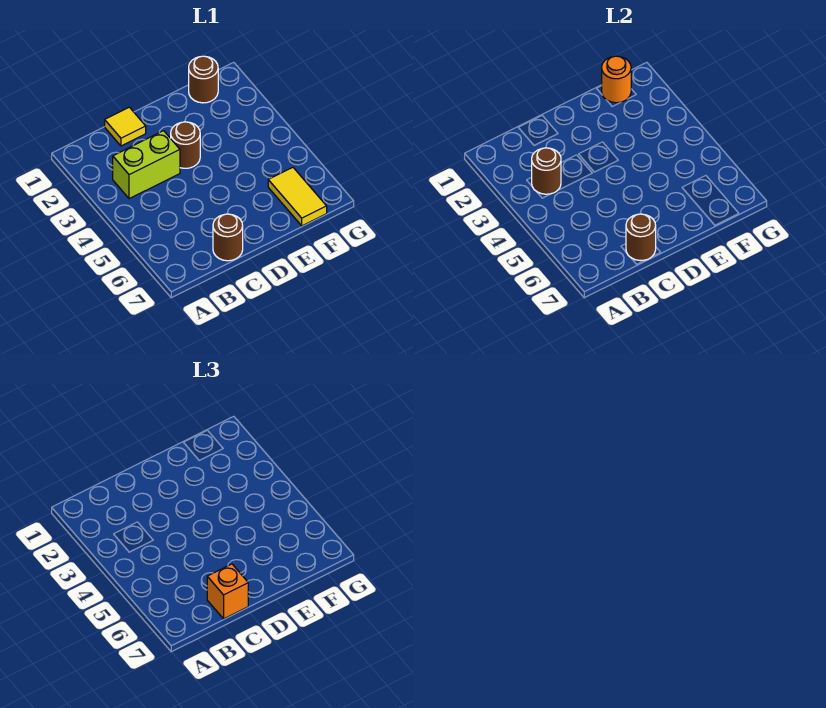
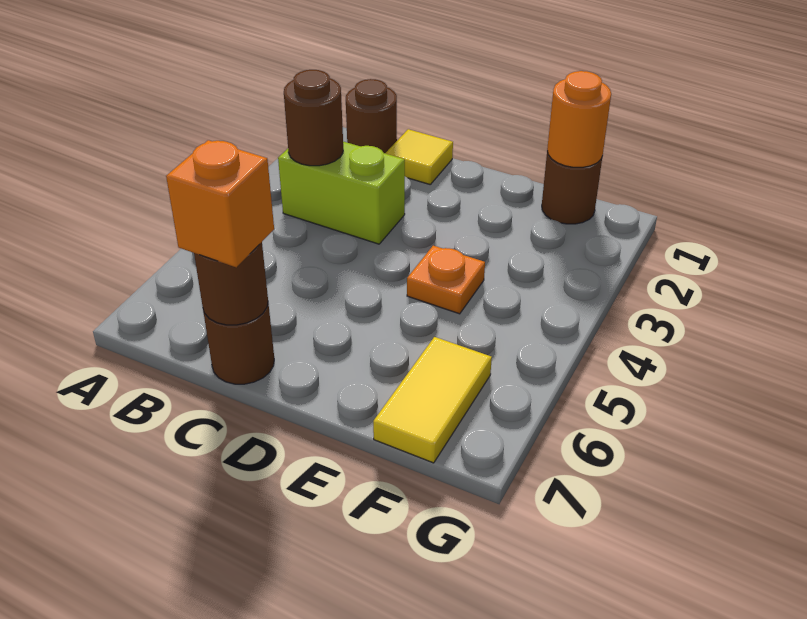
brown 1x1 round brick [171,122,200,168] -> brown 1x1 round brick moved to [346,79,397,153]
none -> orange 1x1 plate [407,246,485,314]

